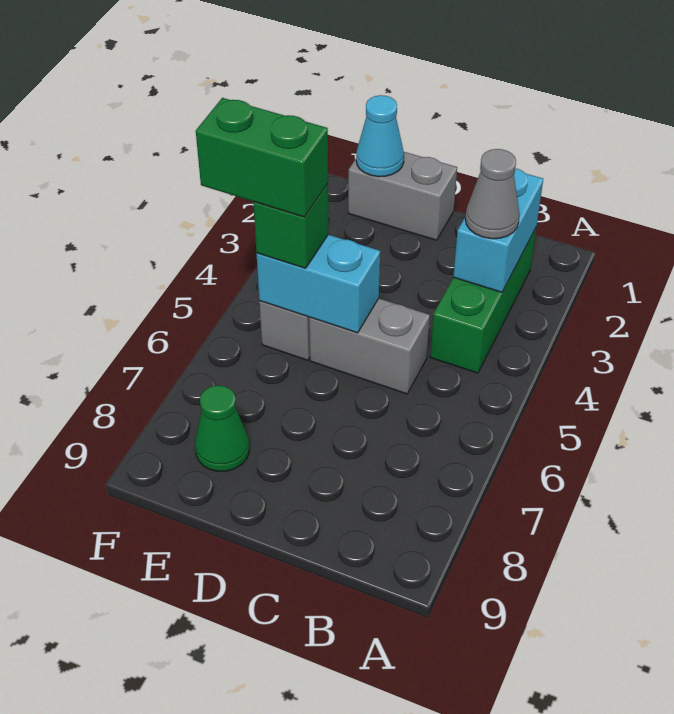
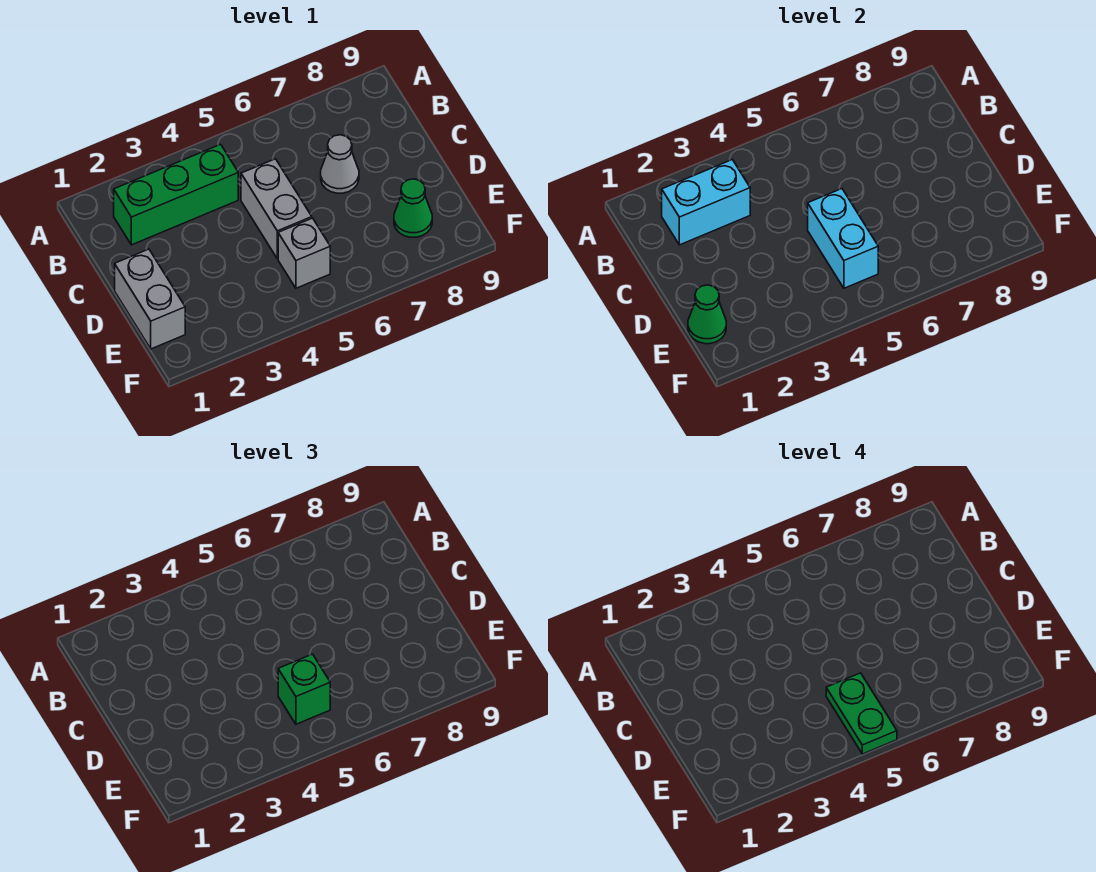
grey 1x1 cone [465,149,520,239] -> grey 1x1 cone moved to [321,135,359,193]
cyan 1x1 cone [356,95,404,177] -> green 1x1 cone [688,285,726,344]
green 1x2 brick [196,98,328,217] -> green 1x2 plate [826,673,897,754]

